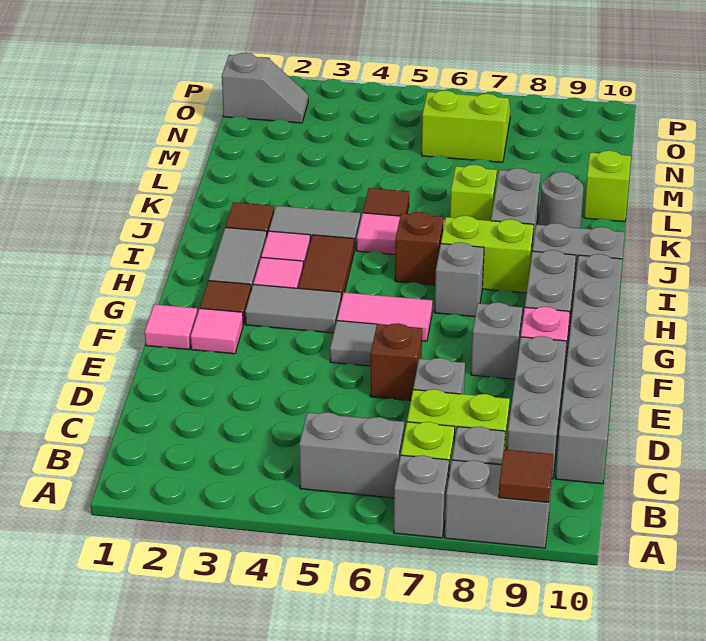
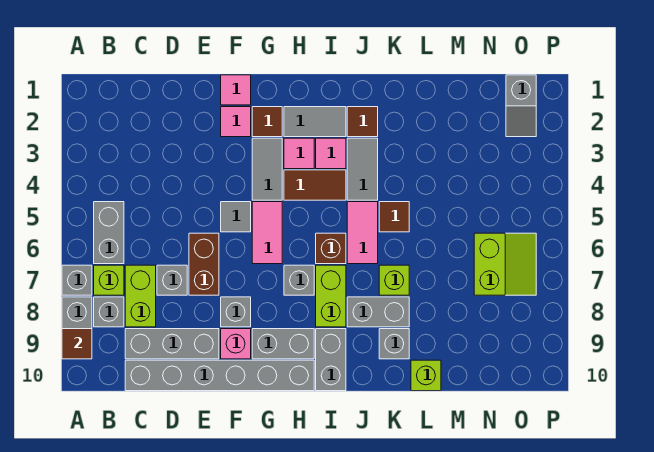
brown 1x1 brick [370,323,422,401] -> brown 1x2 brick [189,233,219,295]
grey 1x1 round brick [539,172,583,228] -> grey 1x1 brick [379,329,409,359]

